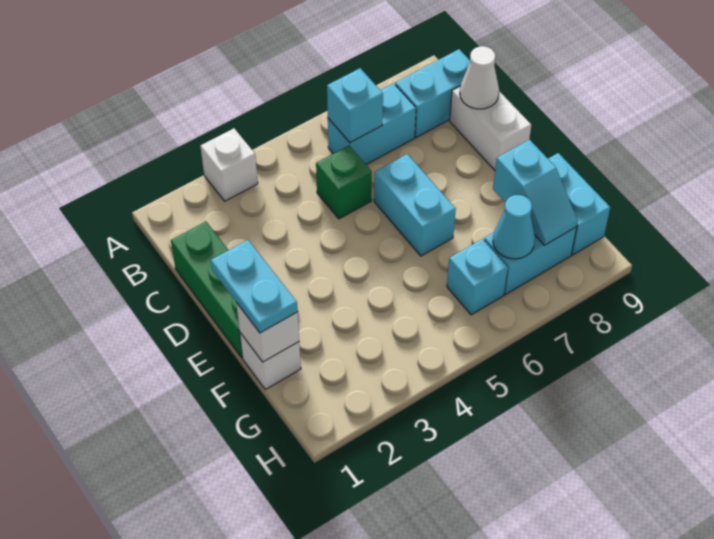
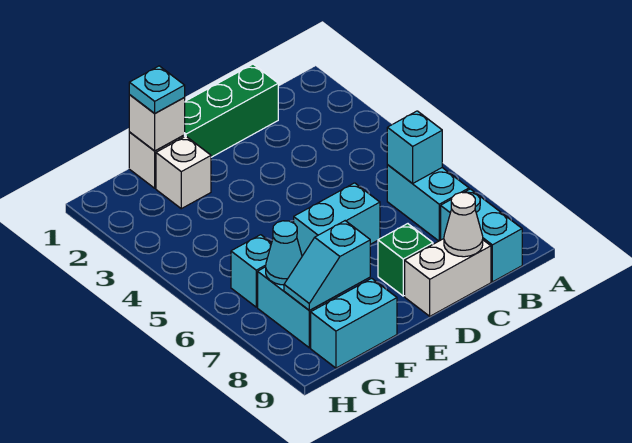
white 1x1 brick [200,128,258,201] -> white 1x1 brick moved to [156,136,211,209]
green 1x1 brick [316,146,372,219] -> green 1x1 brick moved to [378,224,433,296]
cyan 1x2 plate [211,240,298,333] -> cyan 1x1 plate [129,66,185,113]

